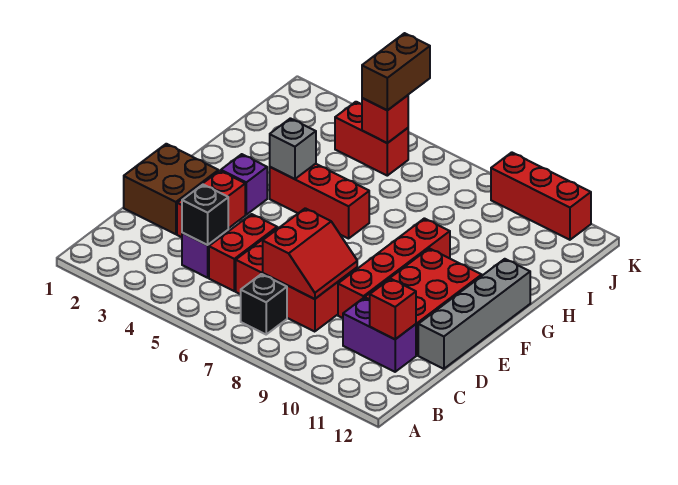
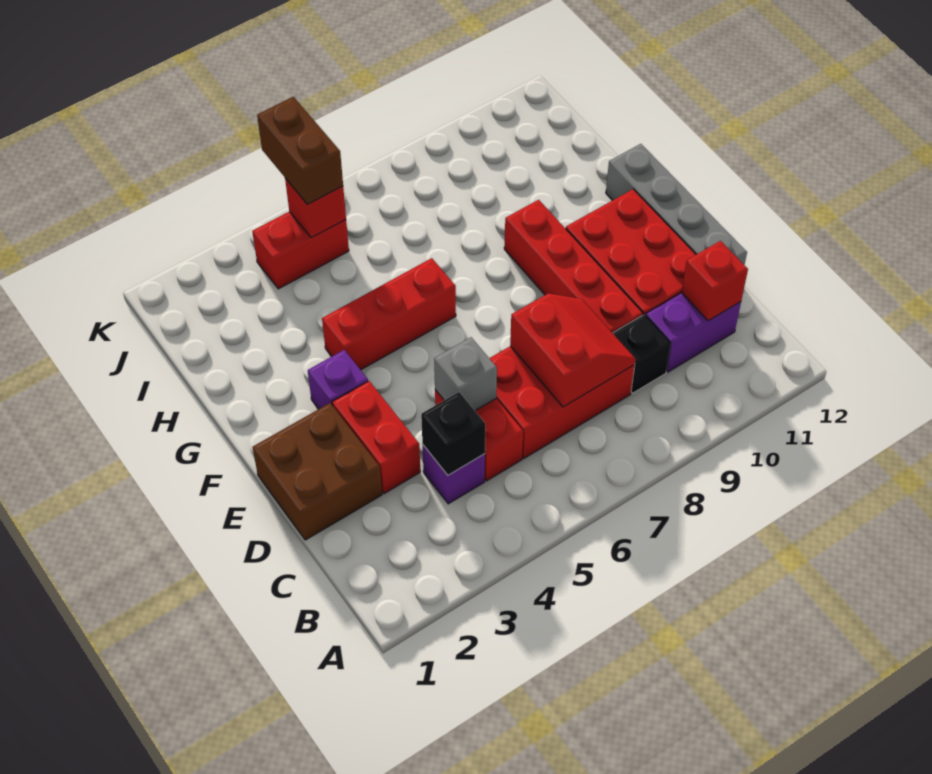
black 1x1 brick [241,274,287,334] -> black 1x1 brick moved to [613,315,671,393]
grey 1x1 brick [270,118,316,179] -> grey 1x1 brick moved to [434,337,497,411]
red 1x3 brick [491,152,591,240] -> none

